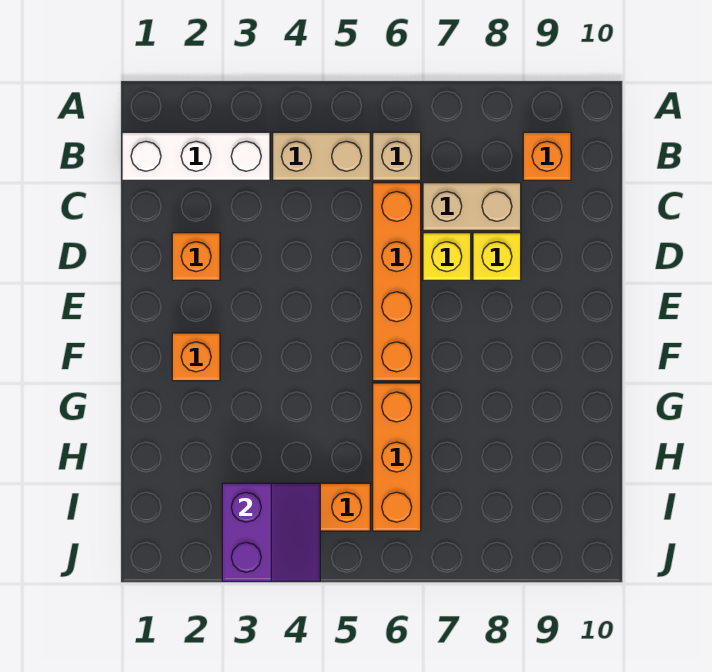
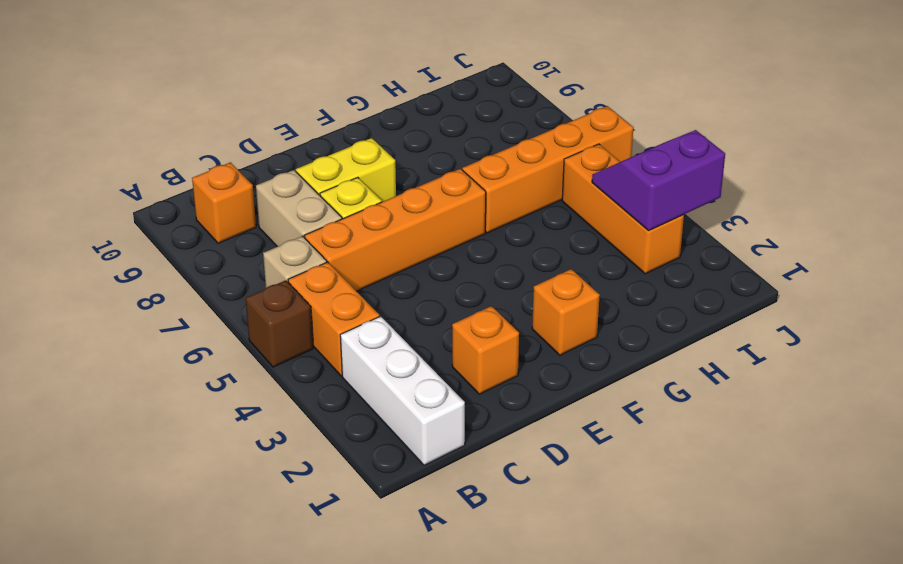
none -> brown 1x1 brick [246,280,313,367]
tan 1x2 brick [273,132,370,180] -> orange 1x2 brick [288,262,380,376]
yellow 1x1 brick [473,233,521,280] -> yellow 1x2 brick [296,138,396,202]
orange 1x3 brick [373,383,421,531] -> orange 1x4 brick [462,106,633,233]

